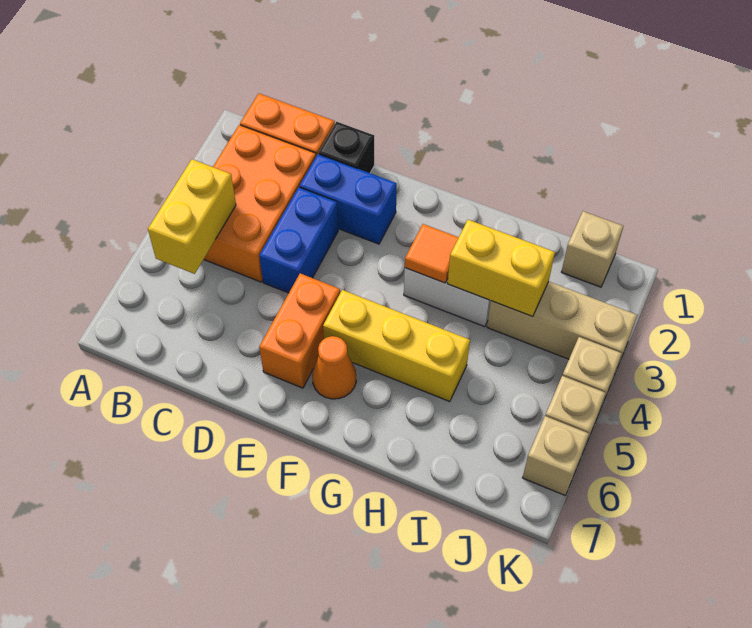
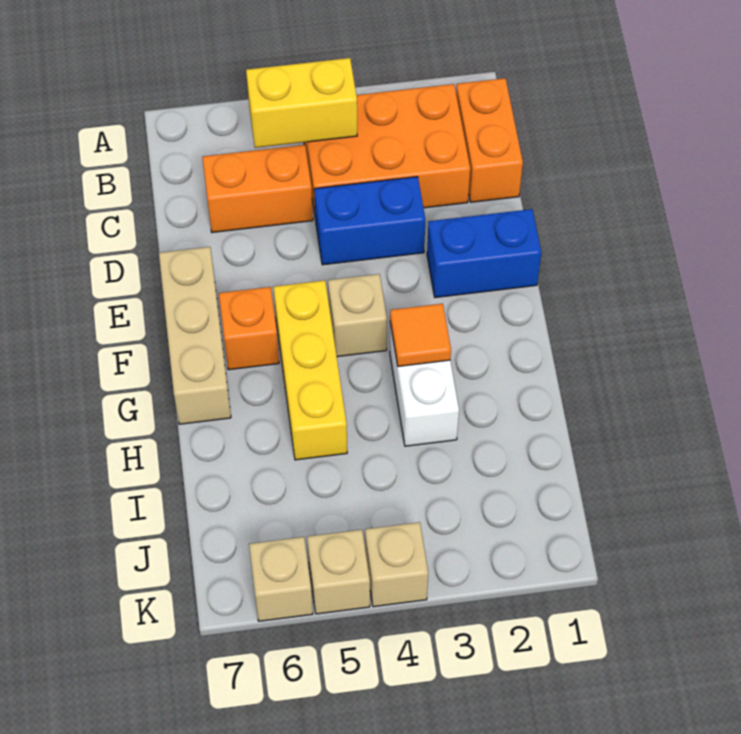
black 1x1 brick [319,122,374,173] -> none
blue 1x2 brick [300,154,397,244] -> blue 1x2 brick turned to [427,209,541,298]
orange 1x2 brick [259,273,340,388] -> orange 1x2 brick moved to [202,145,313,232]
orange 1x1 cone [312,336,356,399] -> orange 1x1 brick [219,287,279,370]
yellow 1x2 brick [448,220,555,317] -> none
tan 1x3 brick [487,282,637,370] -> tan 1x3 brick moved to [159,247,231,424]
tan 1x1 brick [561,211,623,287] -> tan 1x1 brick moved to [328,274,387,357]

